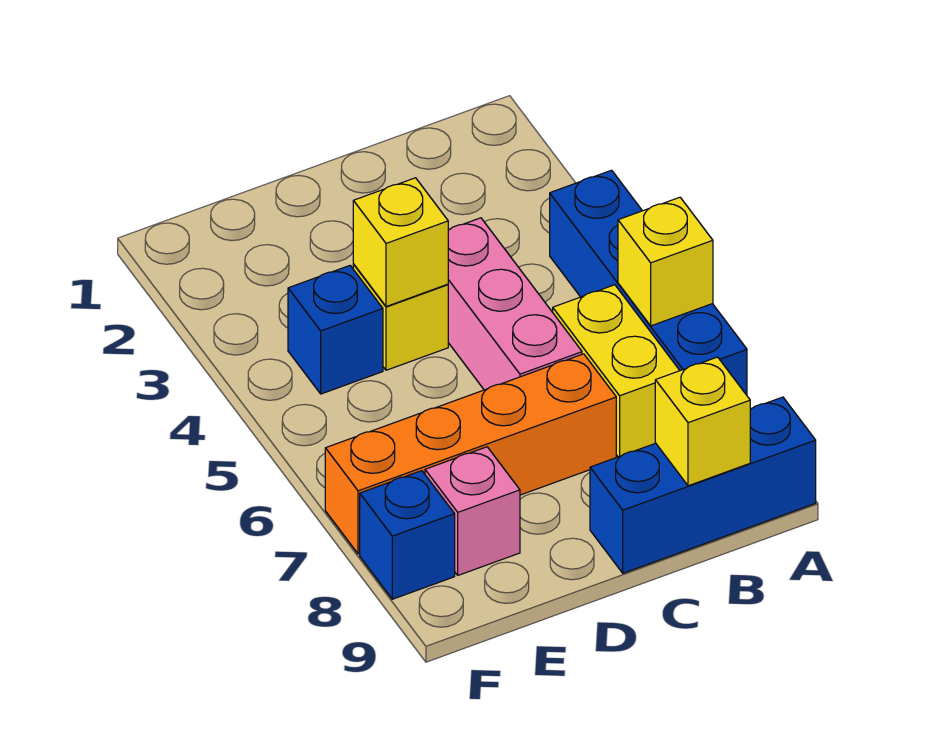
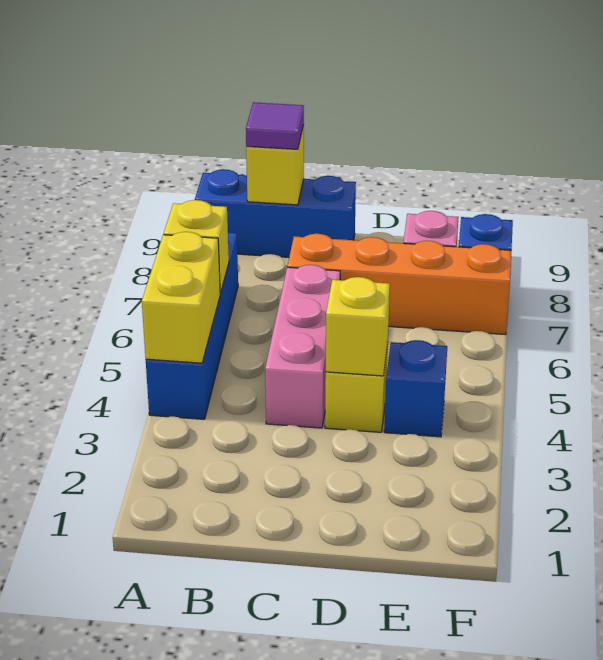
yellow 1x2 brick [553,285,680,457] -> yellow 1x2 brick moved to [142,232,220,363]
none -> purple 1x1 tile [246,102,304,149]

